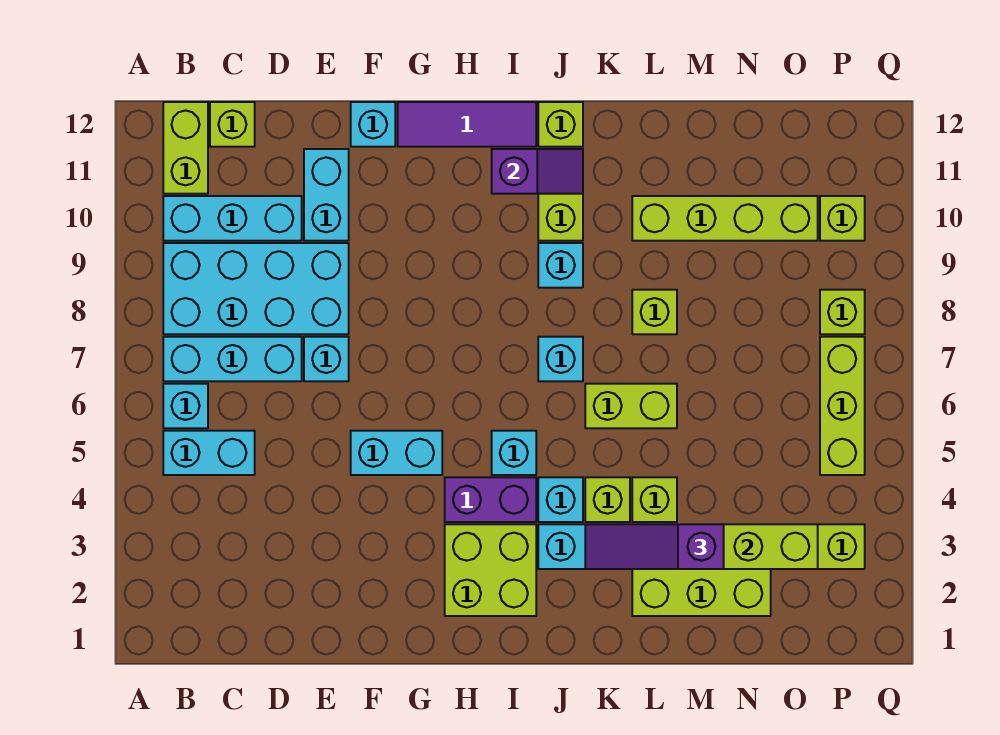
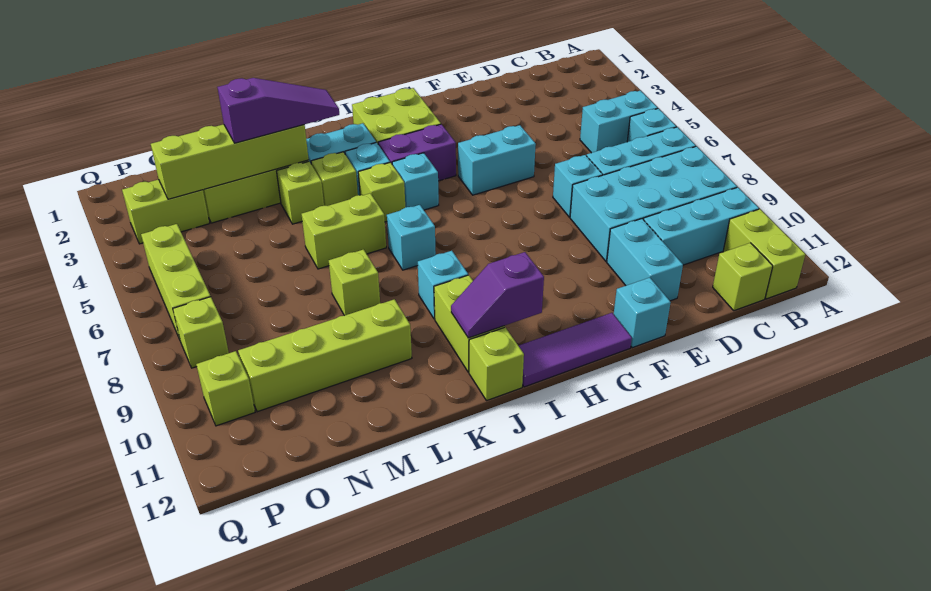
none -> lime 1x1 brick [358,162,405,222]

